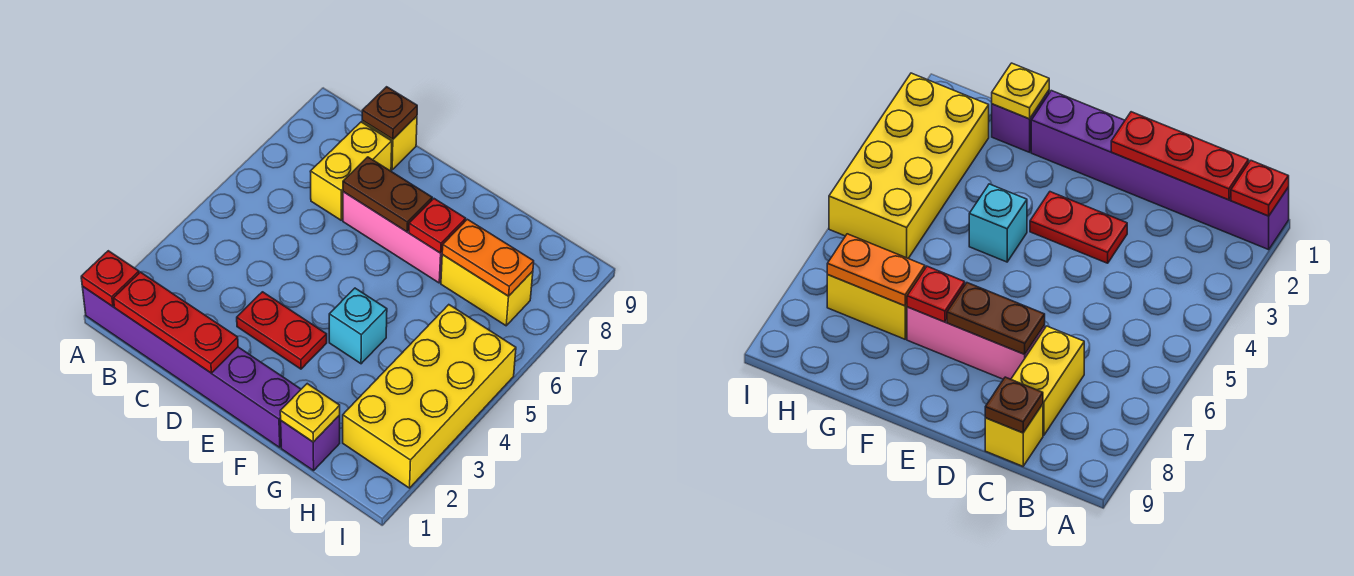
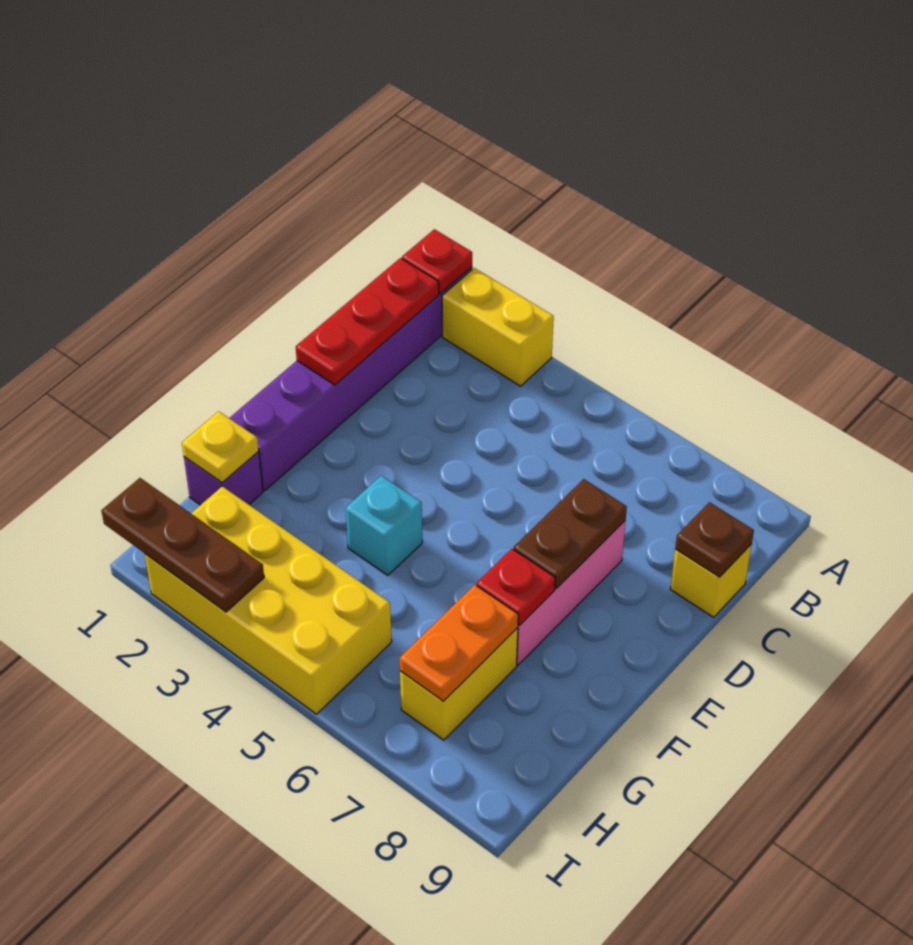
yellow 1x2 brick [310,122,392,220] -> yellow 1x2 brick moved to [442,268,554,386]
red 1x2 plate [237,292,327,369] -> none
none -> brown 1x3 plate [101,478,264,612]

